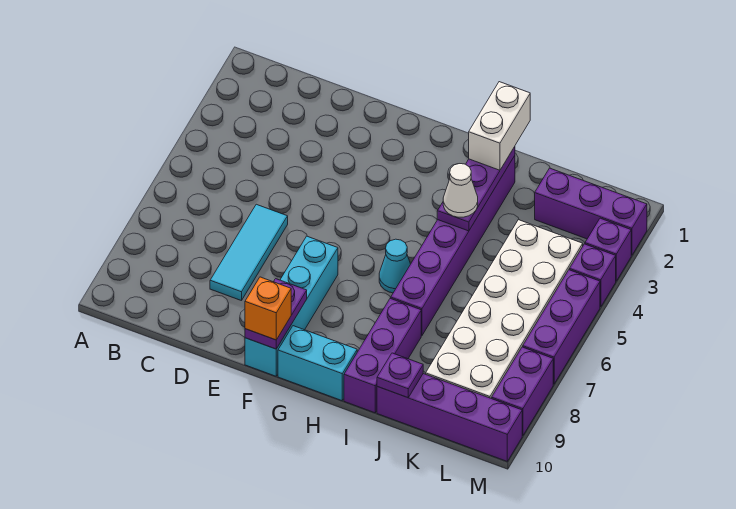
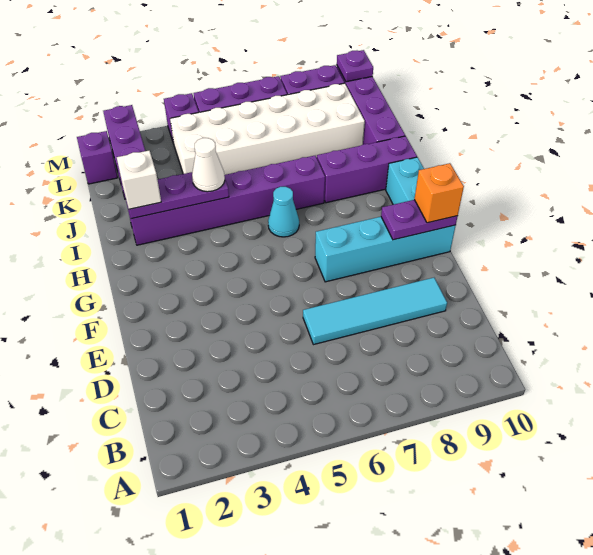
cyan 1x3 tile [210,204,288,301] -> cyan 1x4 tile [303,278,447,345]
white 1x2 brick [469,82,530,170] -> white 1x1 brick [117,151,161,209]
purple 1x1 plate [377,353,423,398] -> purple 1x1 plate moved to [337,50,373,82]
purple 1x1 brick [585,218,631,281] -> purple 1x1 brick moved to [77,131,118,184]

